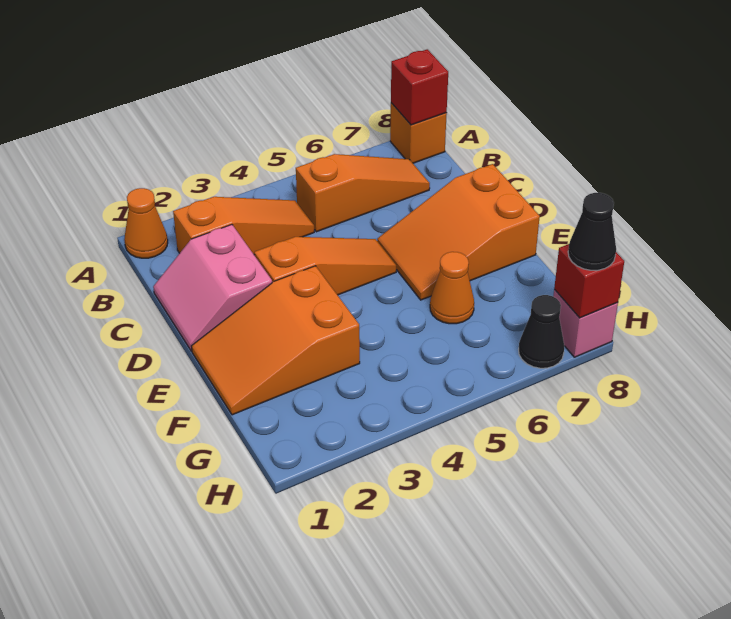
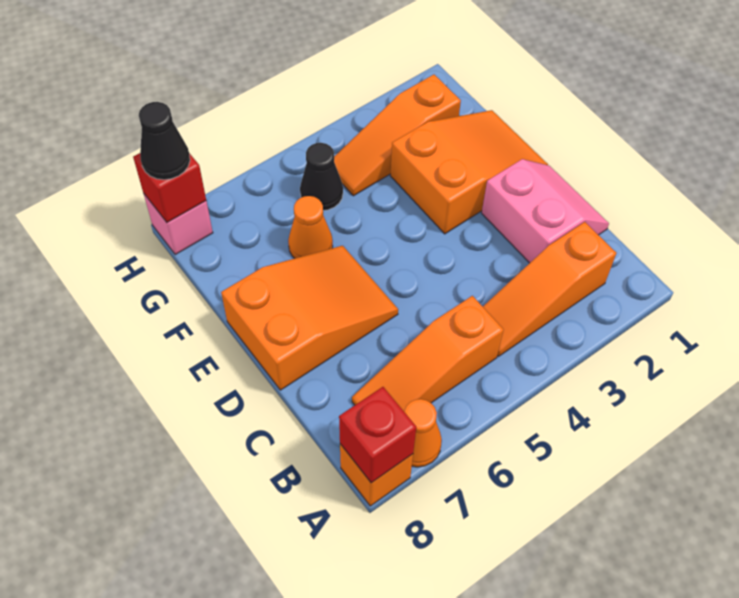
orange 1x1 cone [124,188,168,258] -> orange 1x1 cone moved to [404,399,442,467]
orange 1x3 slope [254,237,396,295] -> orange 1x3 slope moved to [334,75,461,196]
black 1x1 cone [519,295,564,368] -> black 1x1 cone moved to [300,143,343,210]

